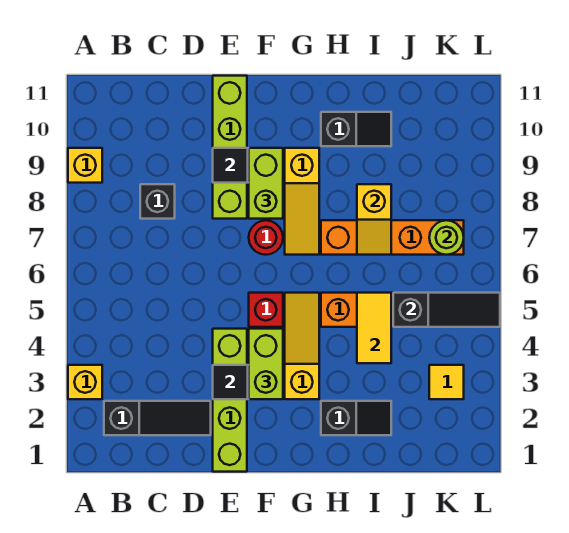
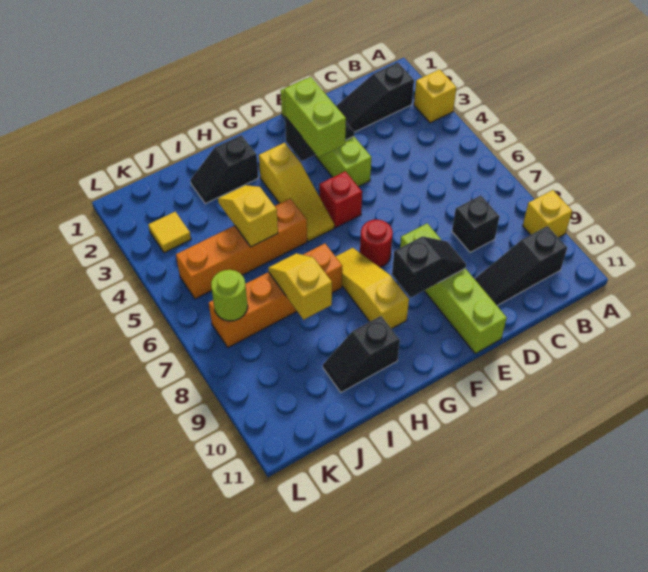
lime 1x2 brick [249,148,283,219] -> none
yellow 1x2 tile [357,293,391,363] -> yellow 1x2 slope [218,185,278,247]
black 1x3 slope [393,293,500,327] -> black 1x3 slope moved to [475,226,567,305]

